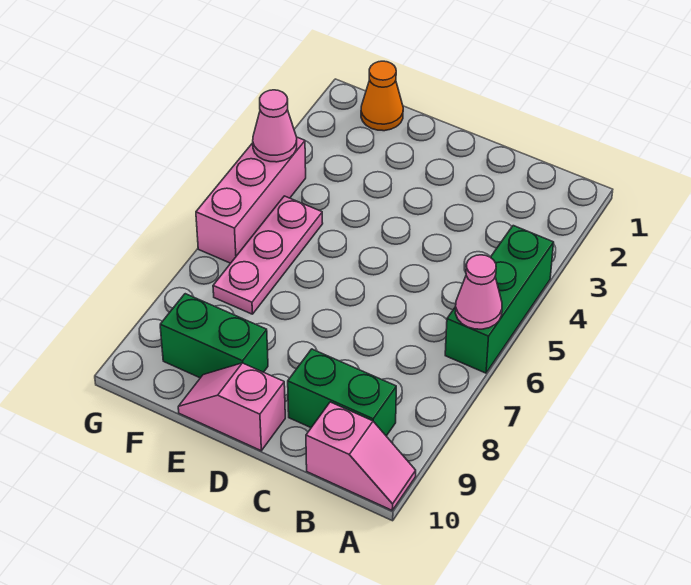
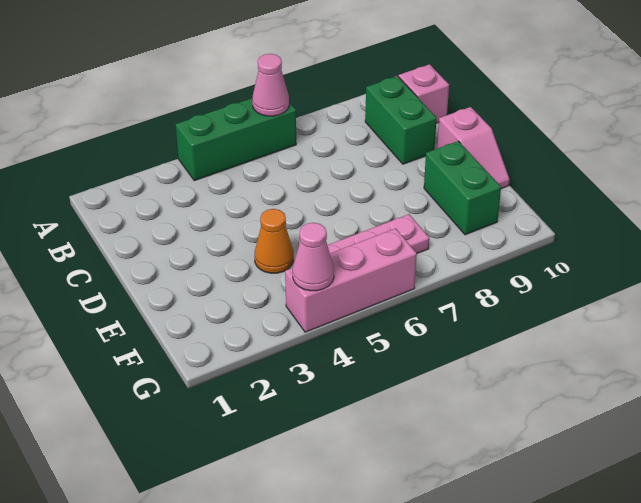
orange 1x1 cone [361,61,403,131] -> orange 1x1 cone moved to [255,209,294,273]

